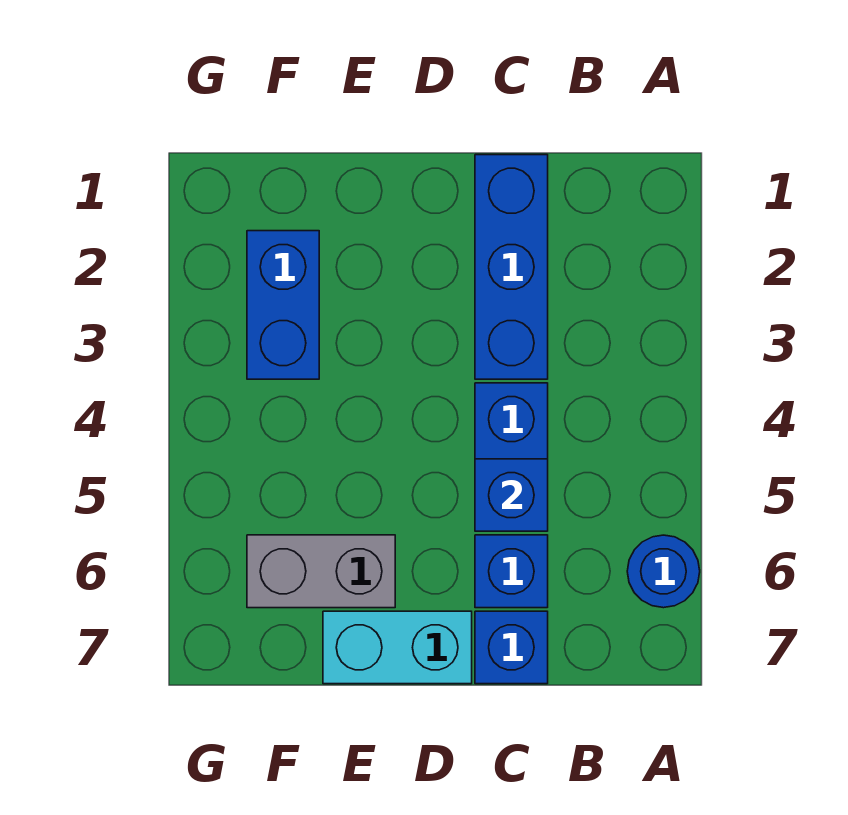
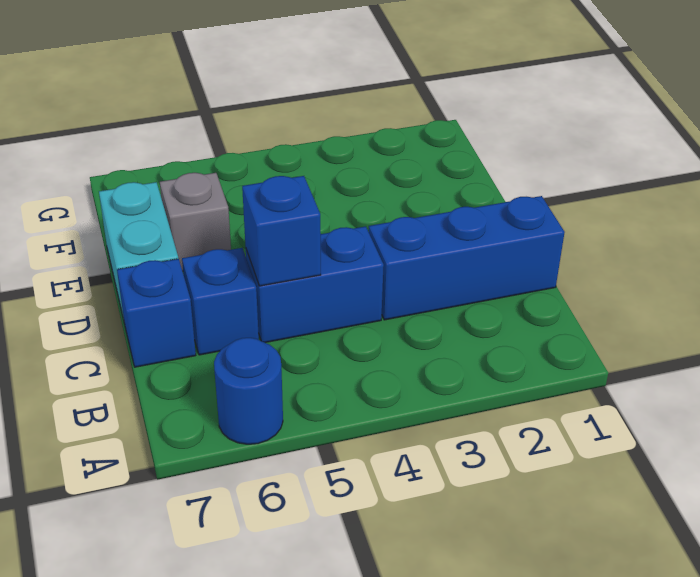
grey 1x2 brick [247,535,395,608] -> grey 1x1 brick [160,173,231,271]
blue 1x2 brick [247,231,319,379] -> none

